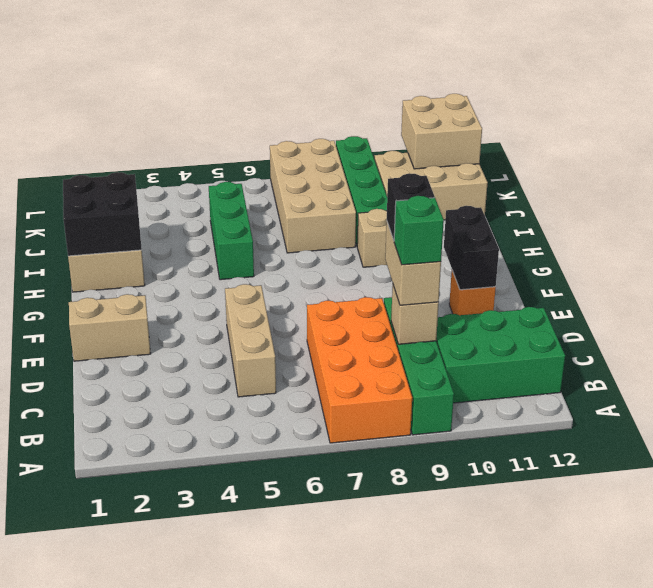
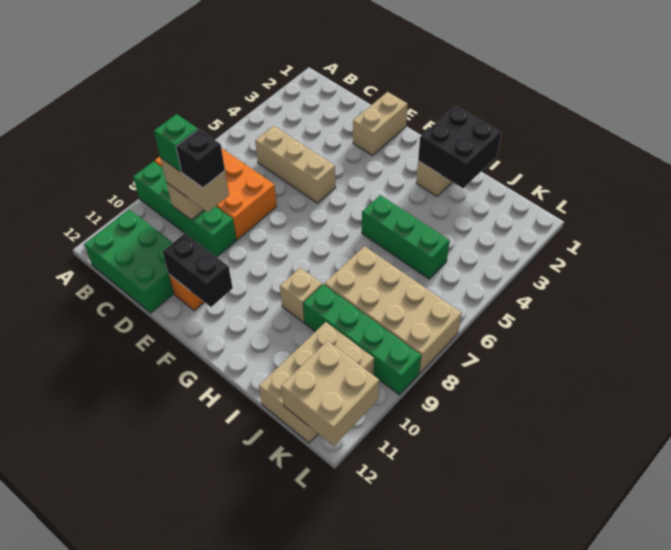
green 2x3 brick [436,307,565,403] -> green 2x3 brick turned to [84,209,174,313]

